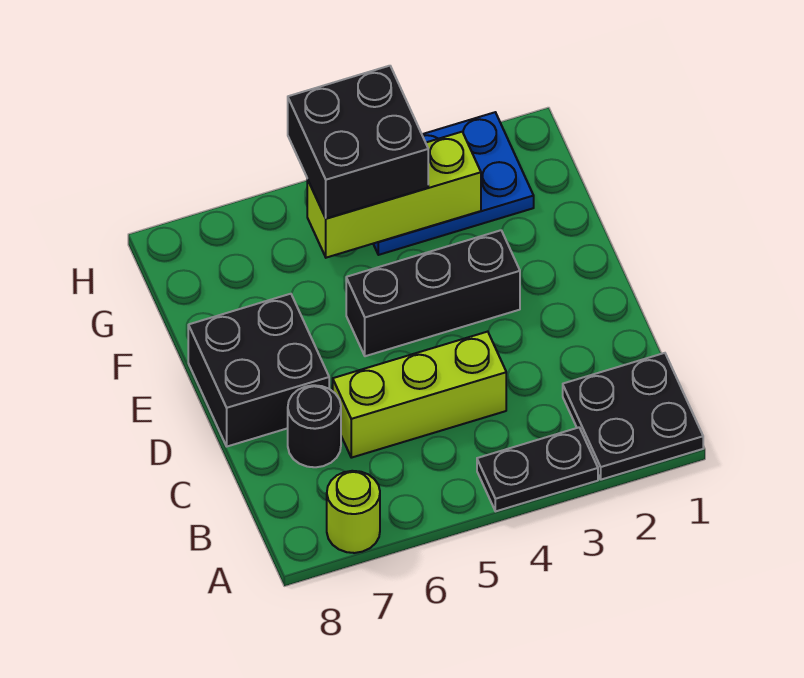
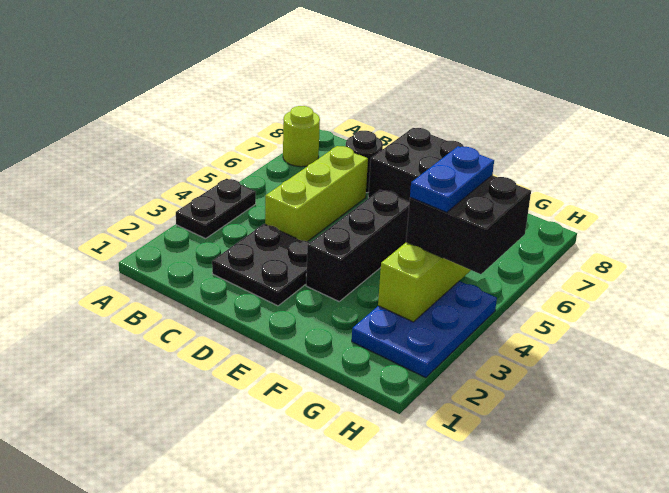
black 2x2 plate [563,353,703,480] -> black 2x2 plate moved to [212,224,310,306]
none -> blue 1x2 plate [410,146,494,212]

